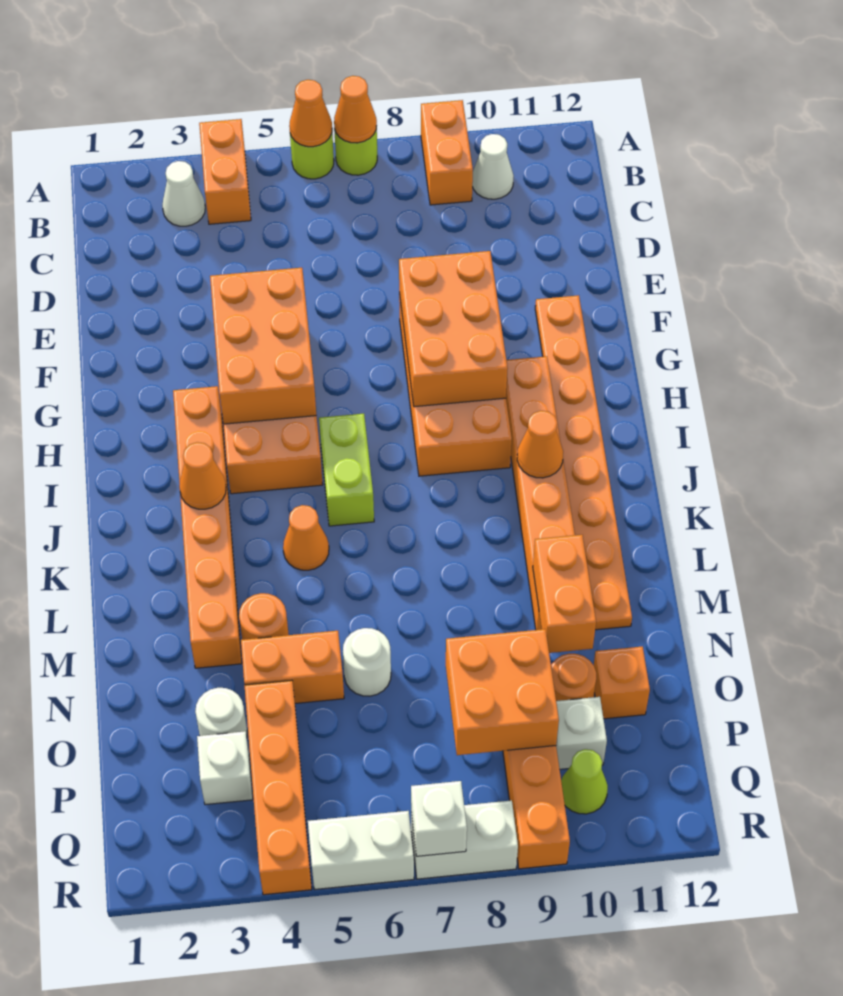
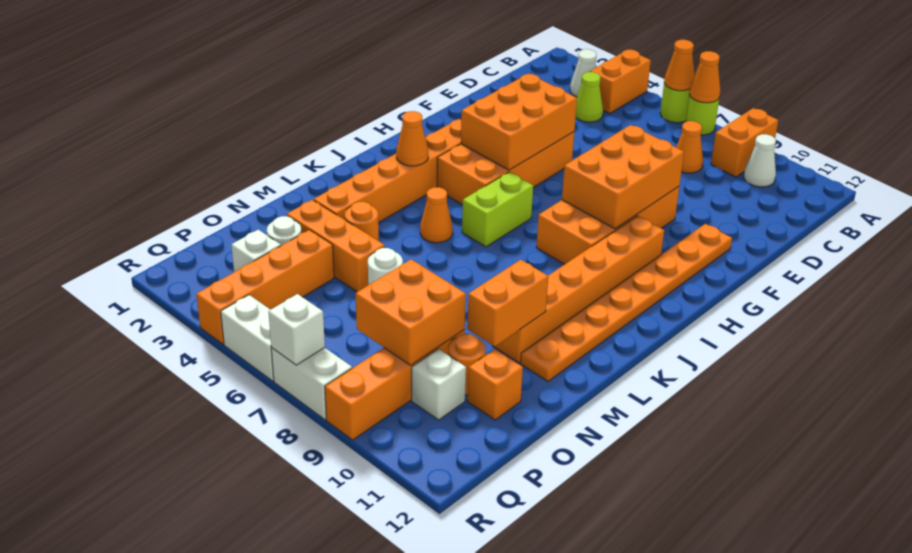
orange 1x1 cone [517,411,563,478] -> orange 1x1 cone moved to [676,121,703,173]
orange 1x2 brick [241,631,344,703] -> orange 1x3 brick [287,200,385,292]
lime 1x1 cone [561,749,608,814] -> lime 1x1 cone moved to [576,72,603,122]

